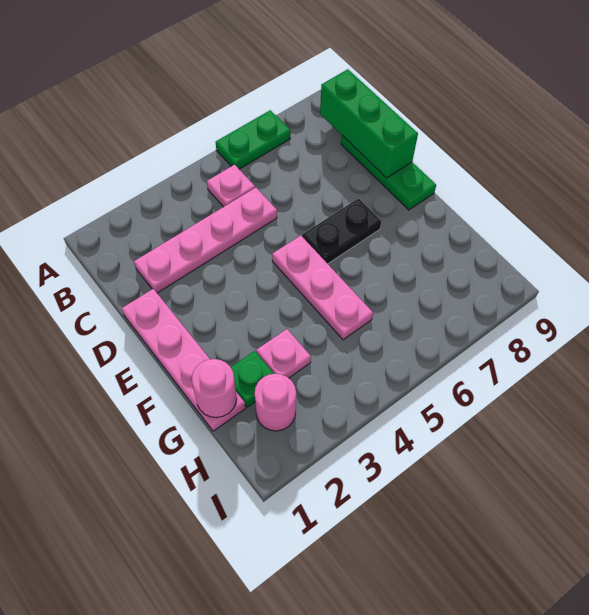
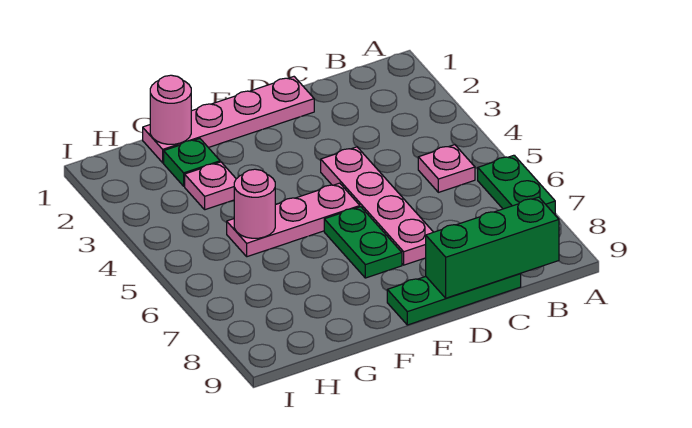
pink 1x4 plate [134,188,277,293] -> pink 1x4 plate moved to [321,147,433,265]
black 1x2 plate [302,198,381,264] -> green 1x2 plate [324,207,402,278]
pink 1x1 round brick [255,374,296,431] -> pink 1x1 round brick moved to [234,169,275,238]

